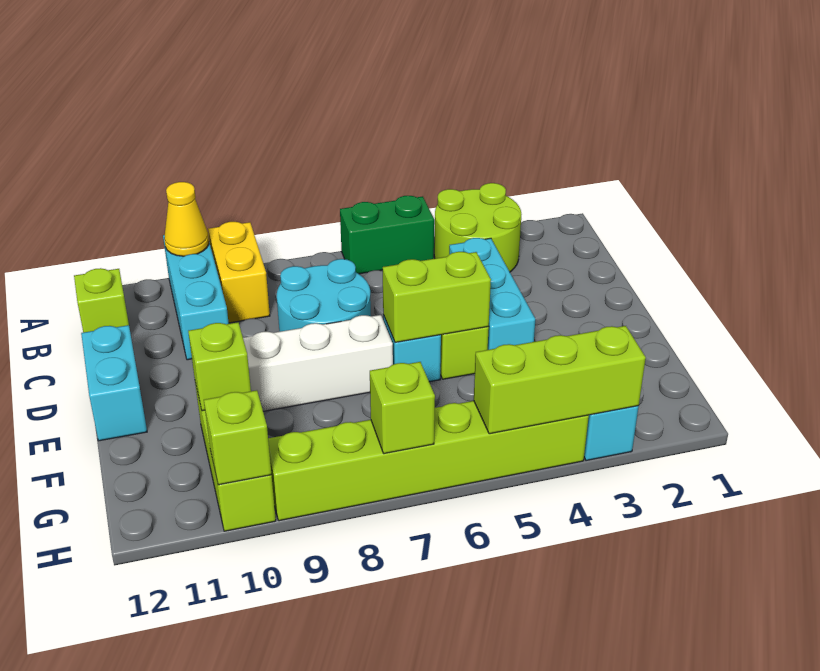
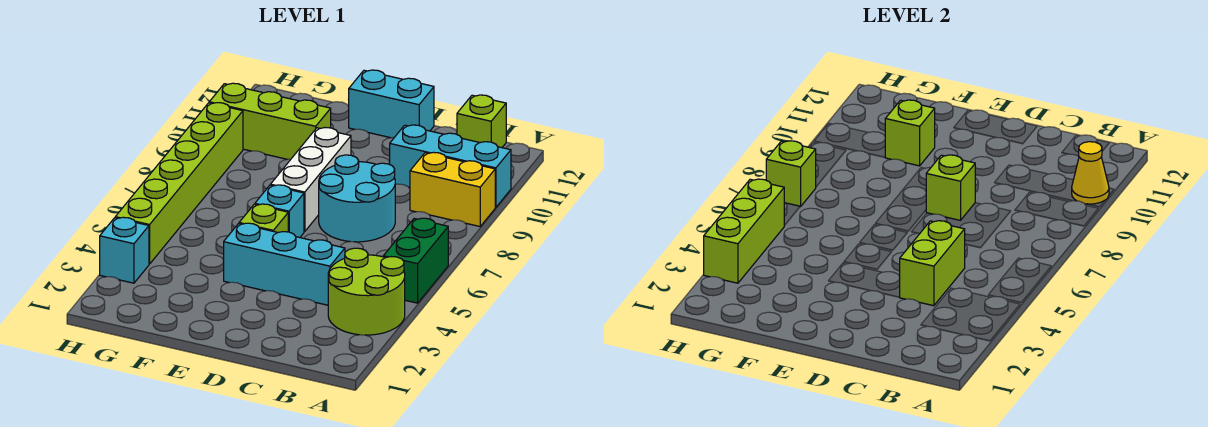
lime 1x2 brick [383,252,491,342] -> lime 1x2 brick moved to [900,221,965,306]
lime 1x1 brick [204,390,271,485] -> lime 1x1 brick moved to [926,155,975,220]

